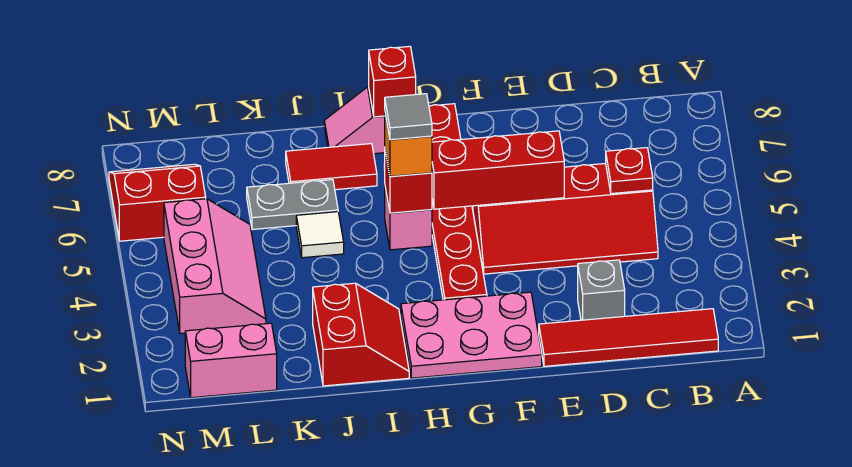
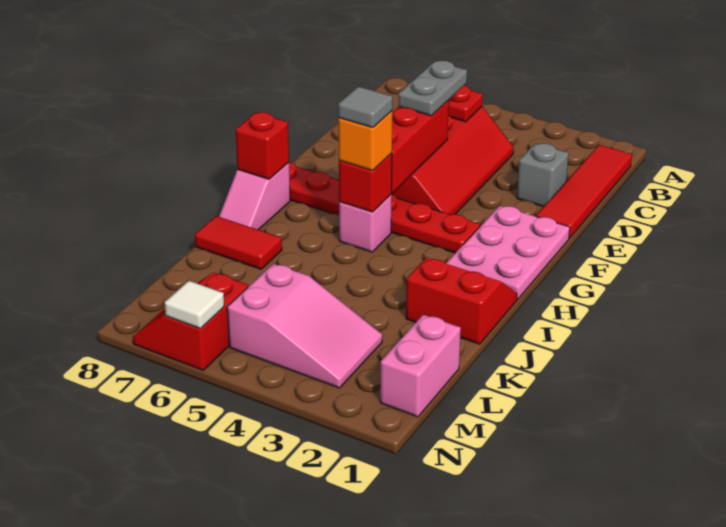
red 1x2 tile [286,144,377,190] -> red 1x2 tile turned to [195,216,282,269]
white 1x1 tile [296,212,344,258] -> white 1x1 tile moved to [165,281,224,328]
grey 1x2 plate [247,180,338,230] -> grey 1x2 plate moved to [398,60,467,116]
pink 2x3 slope [164,199,266,334] -> pink 2x3 slope turned to [227,264,382,388]

